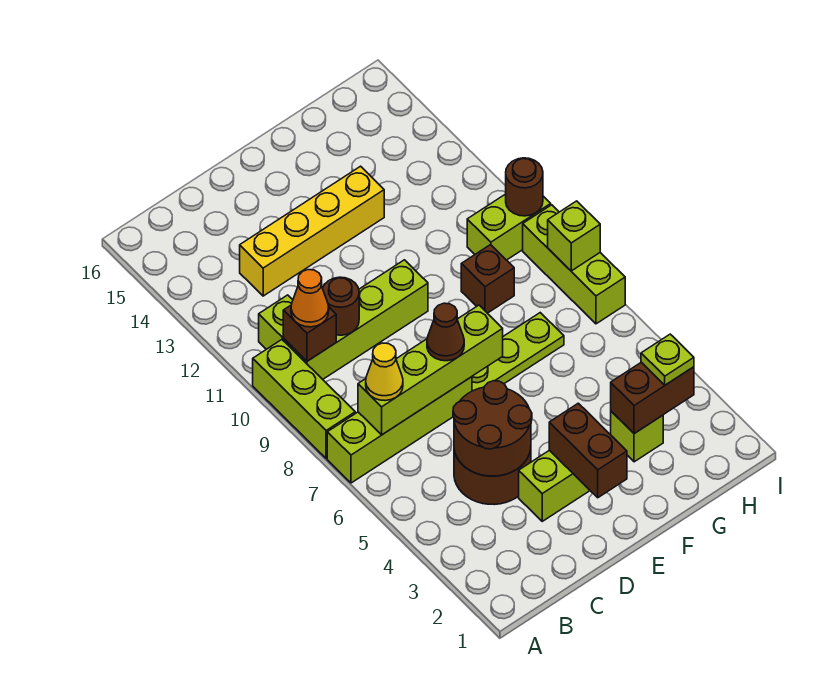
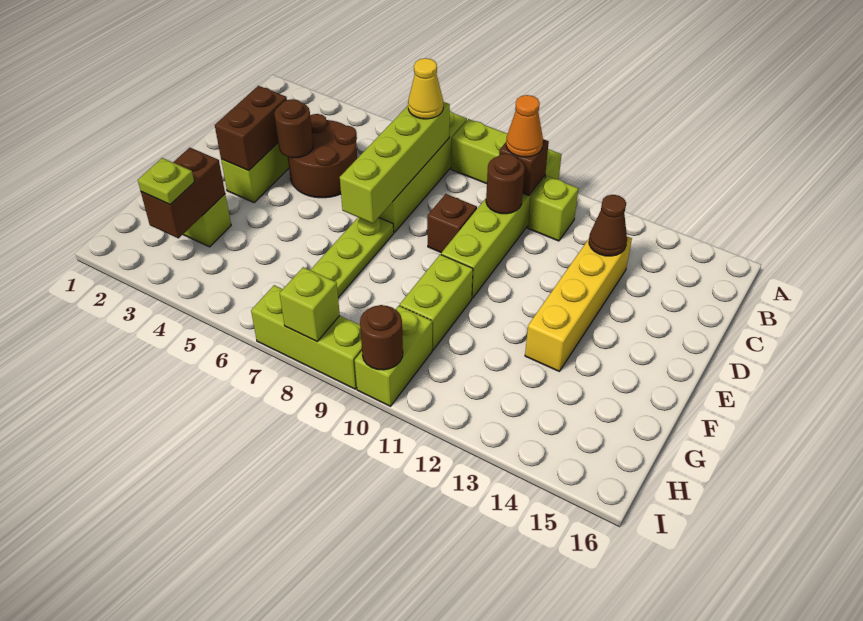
brown 2x2 round brick [453,381,532,476] -> brown 1x1 round brick [274,99,313,158]
brown 1x1 cone [427,303,464,361] -> brown 1x1 cone moved to [589,195,627,256]
brown 1x2 brick [549,403,627,498] -> brown 1x2 brick turned to [215,86,287,171]
none -> lime 1x2 brick [400,254,473,350]
brown 1x1 brick [461,245,514,313] -> brown 1x1 brick moved to [427,194,477,253]

